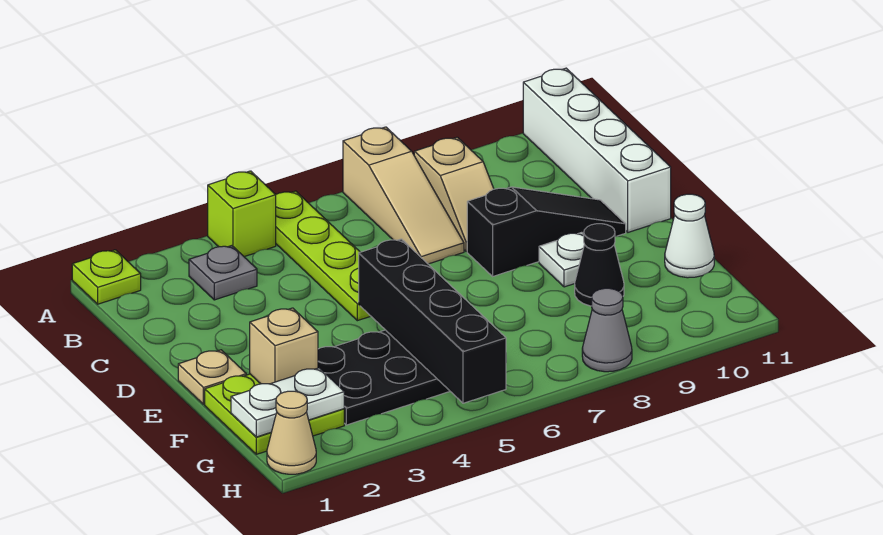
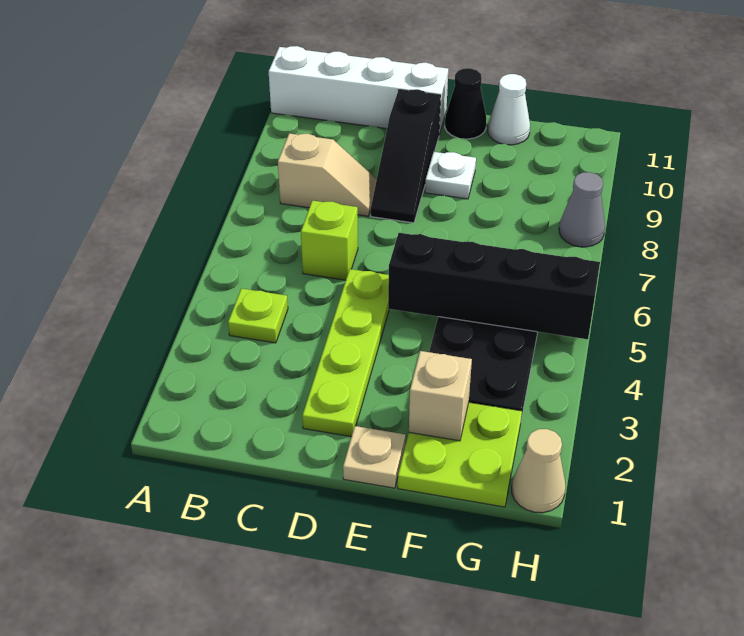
lime 1x1 plate [72,250,141,304] -> lime 1x1 plate moved to [228,289,288,343]
lime 1x1 brick [208,171,276,257] -> lime 1x1 brick moved to [301,201,358,280]
lime 1x4 plate [276,191,370,321] -> lime 1x4 plate turned to [302,269,389,437]
tan 1x3 slope [343,127,464,264] -> none
grey 1x1 plate [189,246,257,300] -> none
black 1x3 slope [467,187,626,276] -> black 1x3 slope turned to [371,89,441,223]
black 1x1 cone [575,224,624,306] -> black 1x1 cone moved to [445,68,486,139]
white 1x2 plate [231,368,344,437] -> none

